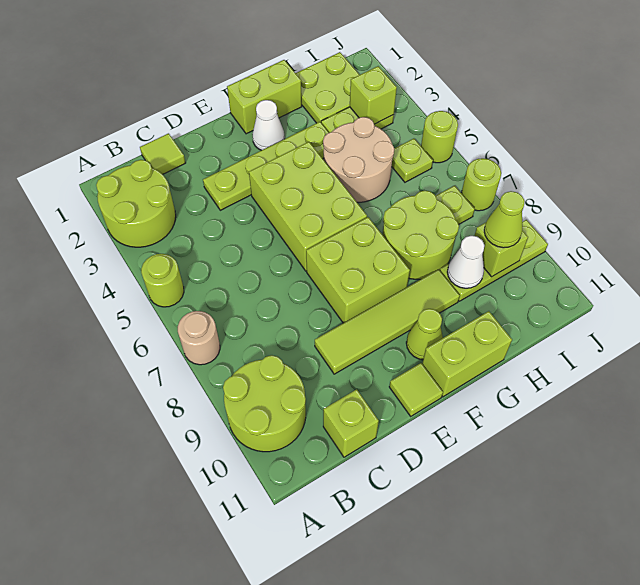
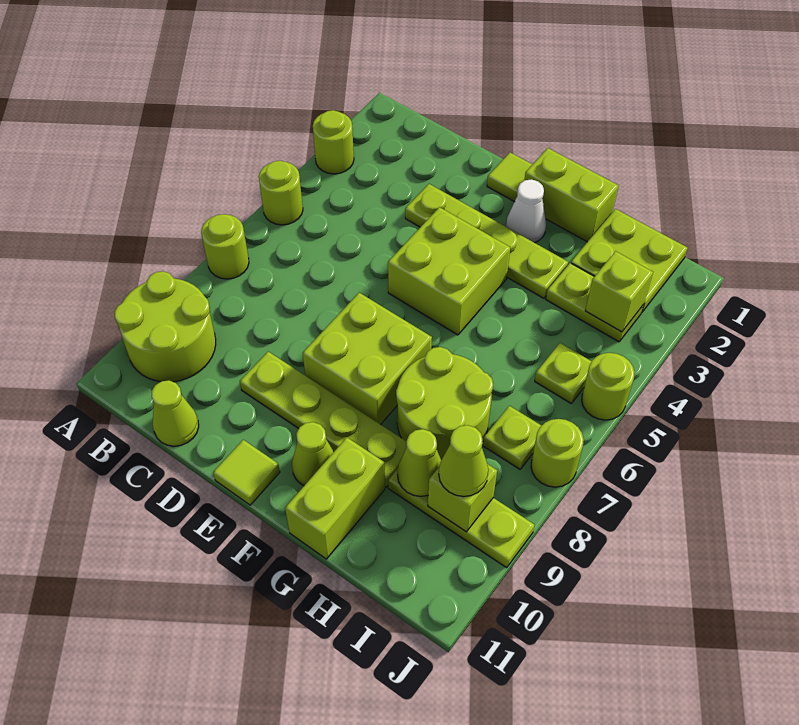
lime 2x2 round brick [96,160,176,247] -> lime 1x1 round brick [313,110,354,174]
tan 1x1 round brick [178,311,220,365] -> lime 1x1 round brick [201,214,249,279]
lime 1x1 tile [140,133,185,174] -> lime 1x1 tile moved to [487,152,532,202]
lime 1x1 brick [323,389,379,457] -> lime 1x1 cone [151,380,199,446]
lime 1x4 tile [315,269,460,374] -> lime 1x4 plate [240,352,407,487]
lime 2x3 brick [249,142,367,271] -> lime 2x2 brick [388,207,510,335]
lime 1x2 brick [422,311,512,397] -> lime 1x2 brick turned to [285,438,385,559]
tan 2x2 round brick [323,117,394,202] -> none
white 1x1 cone [447,236,484,288] -> lime 1x1 cone [397,429,441,496]

